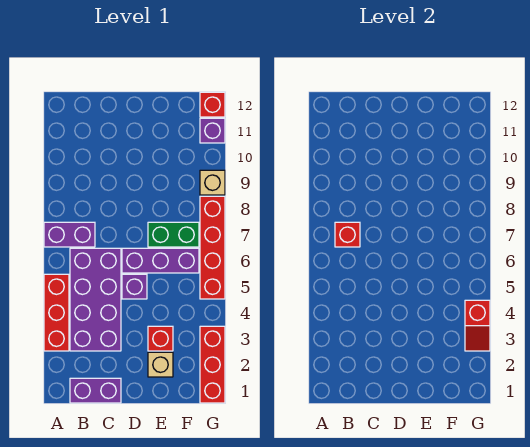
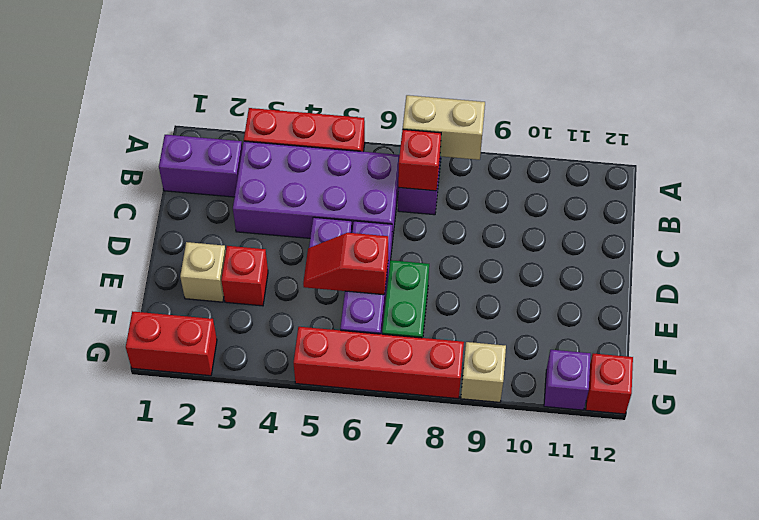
none -> tan 1x2 brick [403,95,485,160]
purple 1x2 brick [70,378,121,403] -> purple 1x2 brick turned to [159,135,242,197]
red 1x3 brick [200,326,225,403] -> red 1x2 brick [126,311,217,376]
red 1x2 slope [465,300,490,351] -> red 1x2 slope moved to [303,233,388,295]

